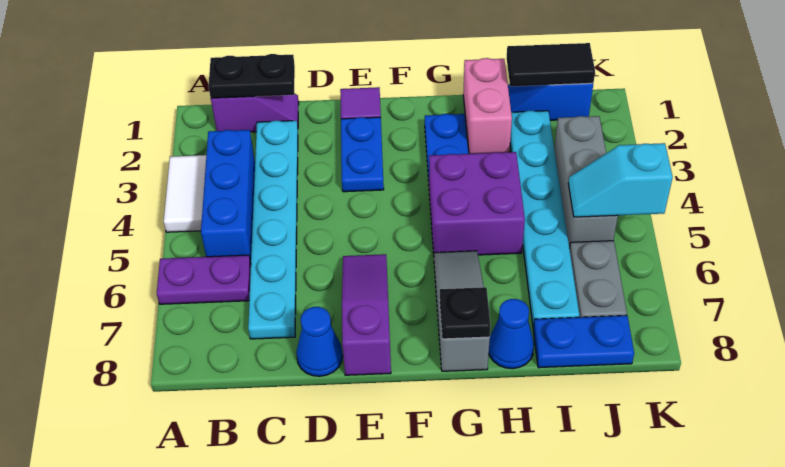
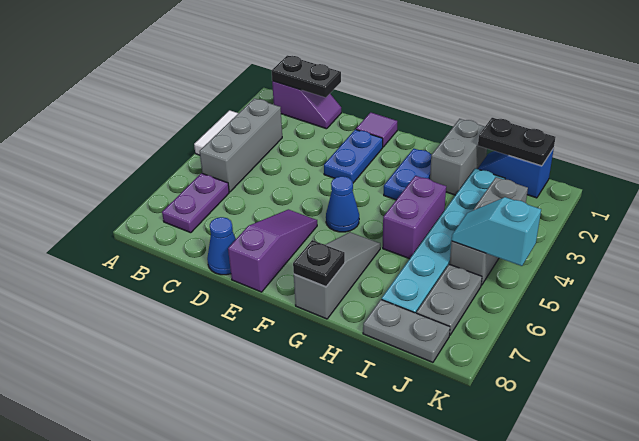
purple 1x2 plate [157,255,251,304] -> purple 1x2 plate turned to [162,173,229,233]
blue 1x3 brick [201,130,255,262] -> grey 1x3 brick [200,98,282,192]
cyan 1x6 plate [248,121,298,339] -> none
purple 2x2 brick [429,152,525,255] -> purple 1x2 brick [383,176,446,259]
pink 1x2 brick [463,58,512,154] -> grey 1x2 brick [430,119,487,195]
blue 1x1 cone [489,299,534,369] -> blue 1x1 cone moved to [326,176,359,232]
black 1x2 tile [507,43,595,87] -> black 1x2 plate [478,118,556,166]
blue 1x2 plate [533,315,634,368] -> grey 1x2 plate [363,300,450,362]

